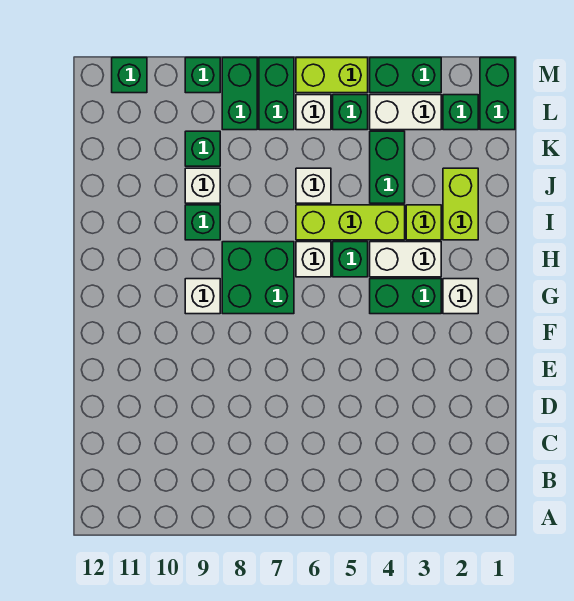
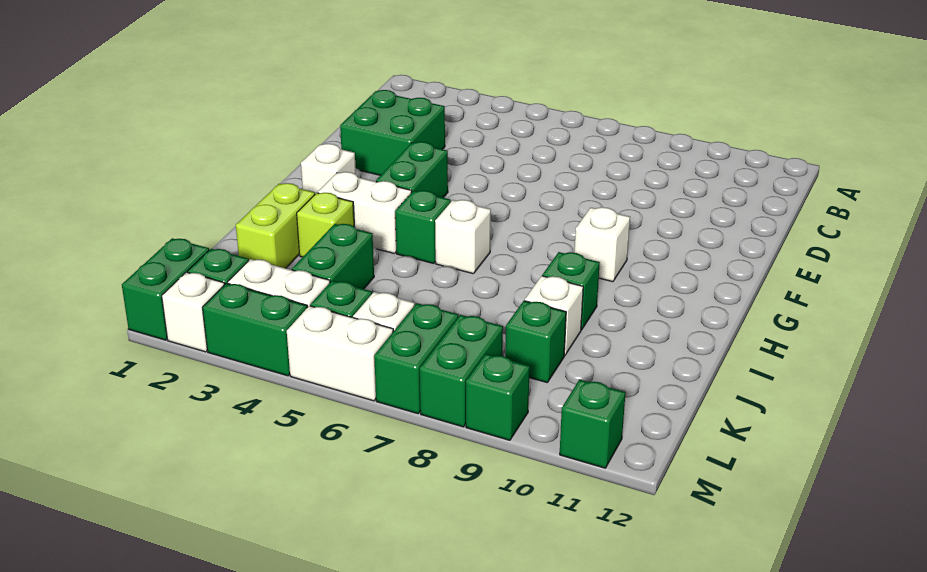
green 1x2 brick [370,279,441,314] -> green 1x2 brick turned to [376,142,448,198]
green 2x2 brick [222,242,294,314] -> green 2x2 brick moved to [340,90,445,175]
lime 1x3 brick [296,205,405,240] -> none
white 1x1 brick [296,168,331,203] -> white 1x1 brick moved to [162,272,225,352]
lime 1x2 brick [296,58,368,93] -> white 1x2 brick [287,306,393,401]

